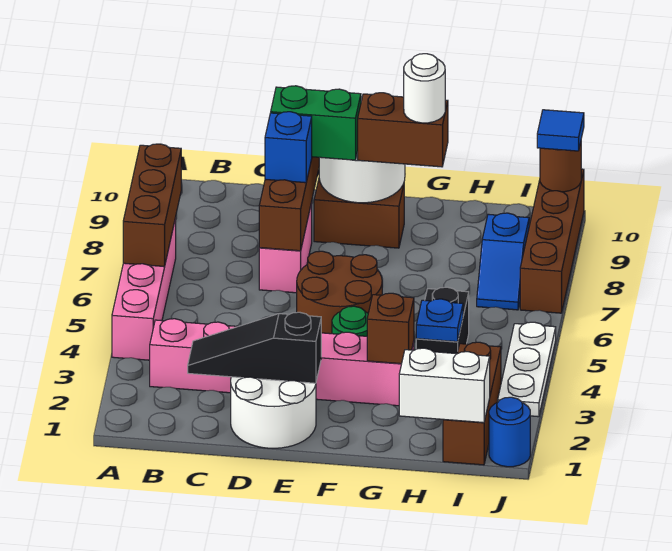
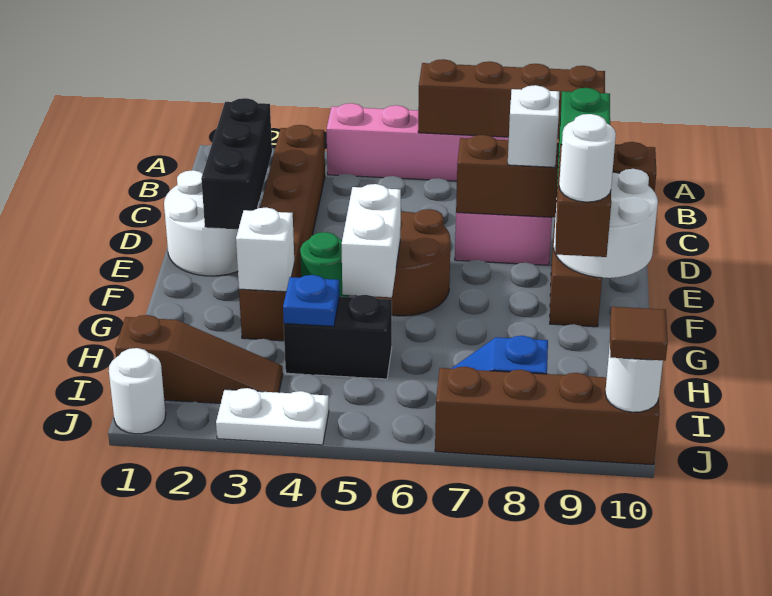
brown 1x3 brick [123,144,181,267] -> brown 1x4 brick [418,59,605,139]
pink 1x6 brick [150,319,414,406] -> brown 1x6 brick [239,125,325,341]
black 1x3 slope [188,312,321,383] -> black 1x3 brick [201,98,272,229]
blue 1x1 brick [265,112,312,183] -> white 1x1 brick [508,85,559,167]
brown 1x1 brick [367,293,414,364] -> white 1x1 brick [236,207,294,292]
white 1x2 brick [399,348,490,423] -> white 1x2 brick moved to [342,184,401,297]
brown 1x3 brick [443,342,501,465] -> brown 1x3 slope [115,315,283,403]
blue 1x1 round brick [489,397,530,467] -> white 1x1 round brick [109,348,166,434]
white 1x3 plate [498,322,556,417] -> white 1x2 plate [216,388,329,445]
brown 1x1 round brick [540,143,581,192] -> white 1x1 round brick [605,347,663,412]
blue 1x1 tile [537,110,584,151] -> brown 1x1 tile [610,307,668,361]

